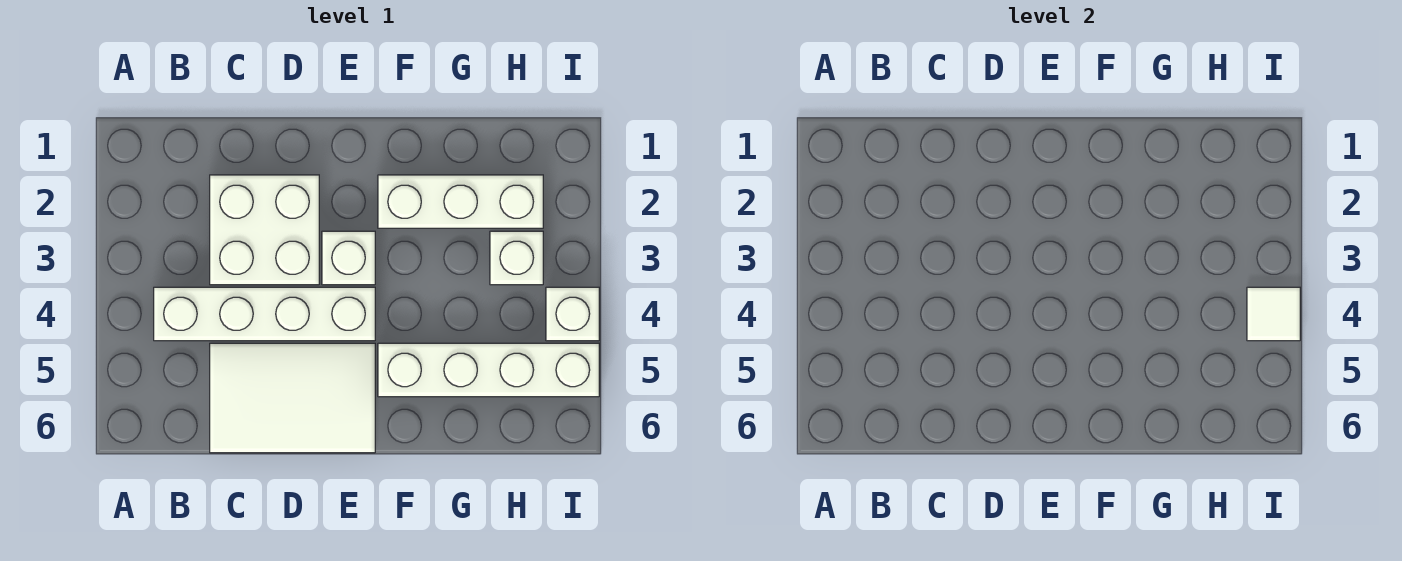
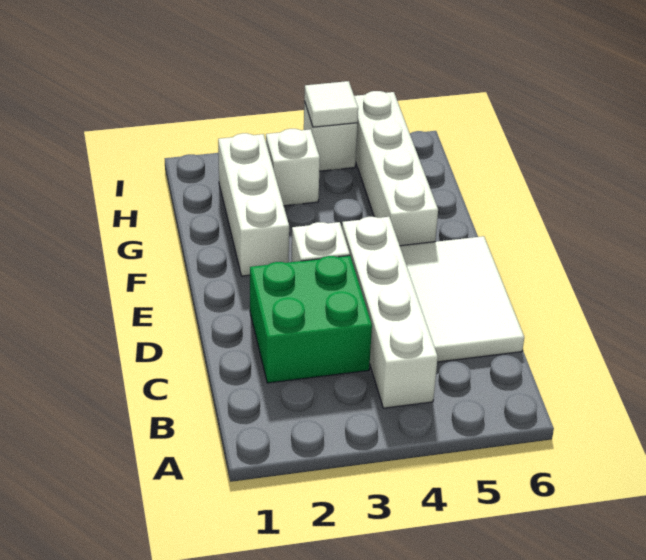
white 2x2 brick [210,175,319,285] -> green 2x2 brick [250,256,372,383]

